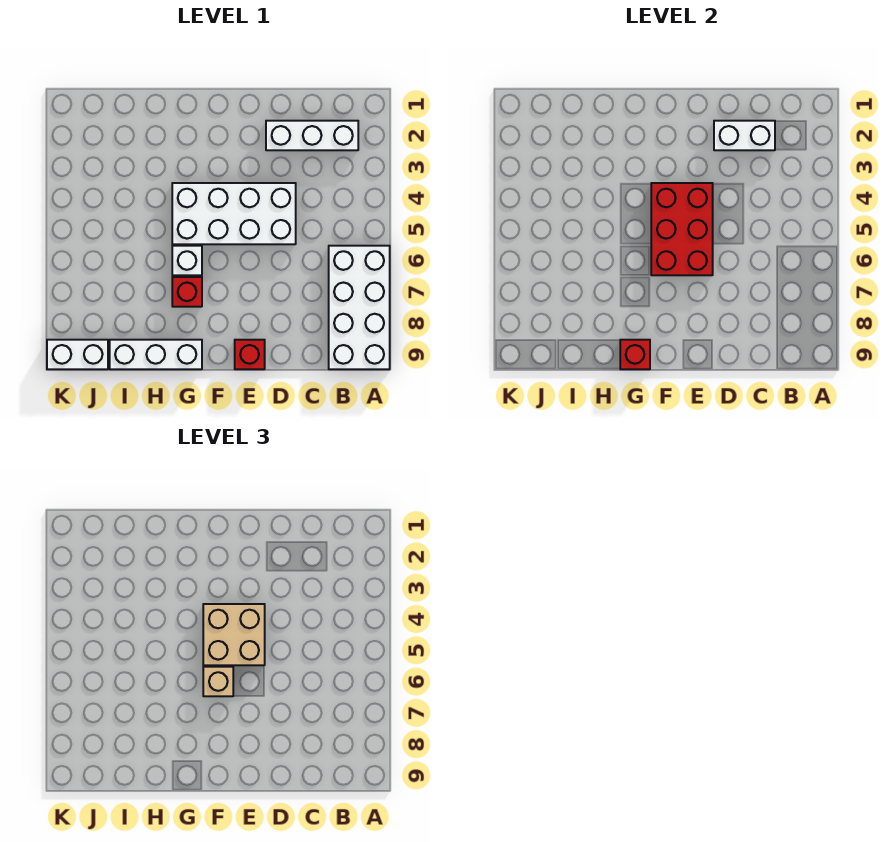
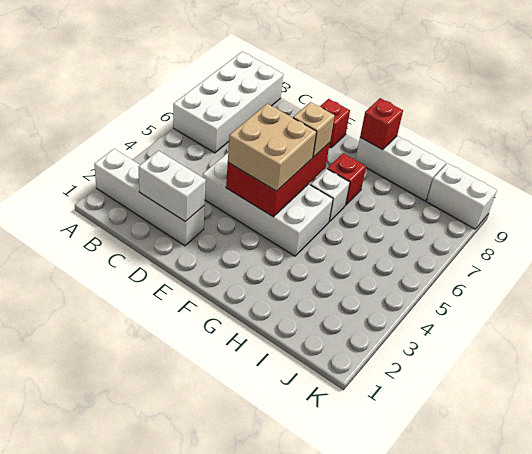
white 1x3 brick [266,121,358,150] -> white 1x4 brick [94,149,205,246]

